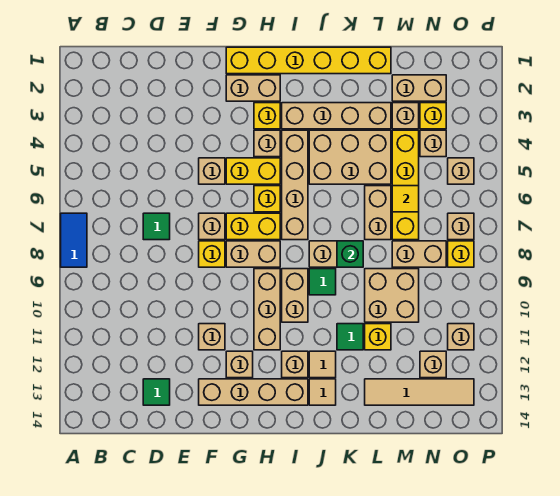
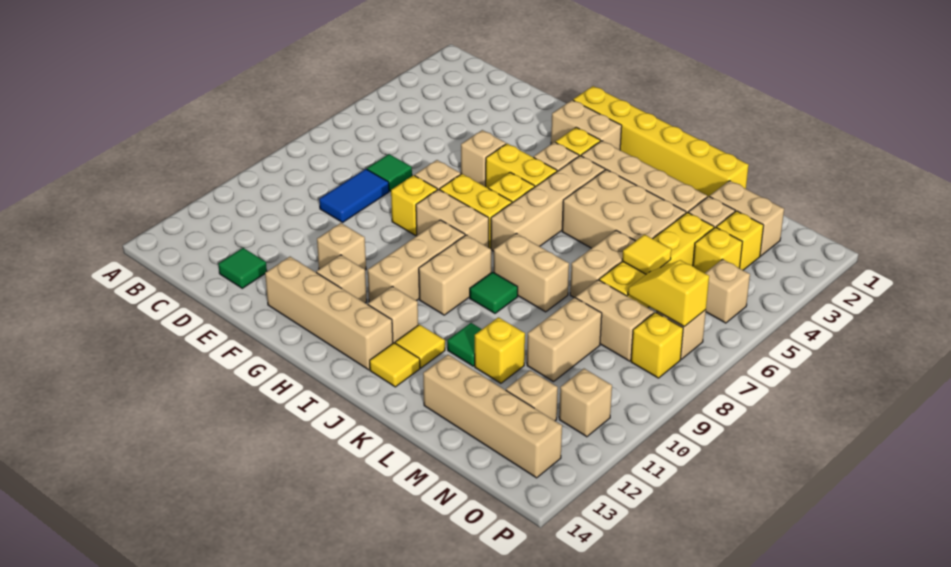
blue 1x2 tile [61,213,87,267] -> blue 1x2 tile moved to [319,169,389,222]
tan 1x1 tile [309,351,336,378] -> yellow 1x1 tile [395,325,445,368]
tan 1x1 tile [309,379,336,405] -> yellow 1x1 tile [370,343,420,387]
green 1x1 brick [337,241,363,267] -> none
tan 2x2 brick [365,269,419,322] -> tan 1x2 brick [527,298,602,382]
tan 1x4 tile [365,379,474,405] -> tan 1x4 brick [423,355,562,478]
tan 1x1 brick [420,130,446,157] -> yellow 1x1 brick [693,227,742,273]
none -> yellow 1x2 slope [628,260,709,327]

